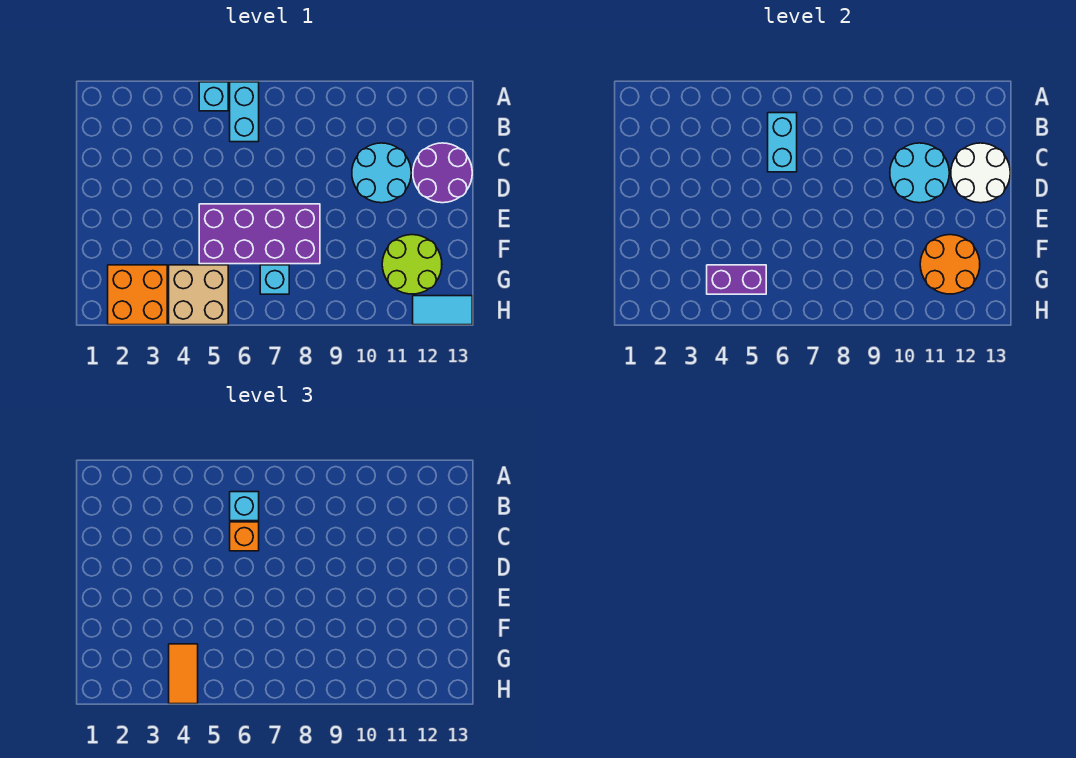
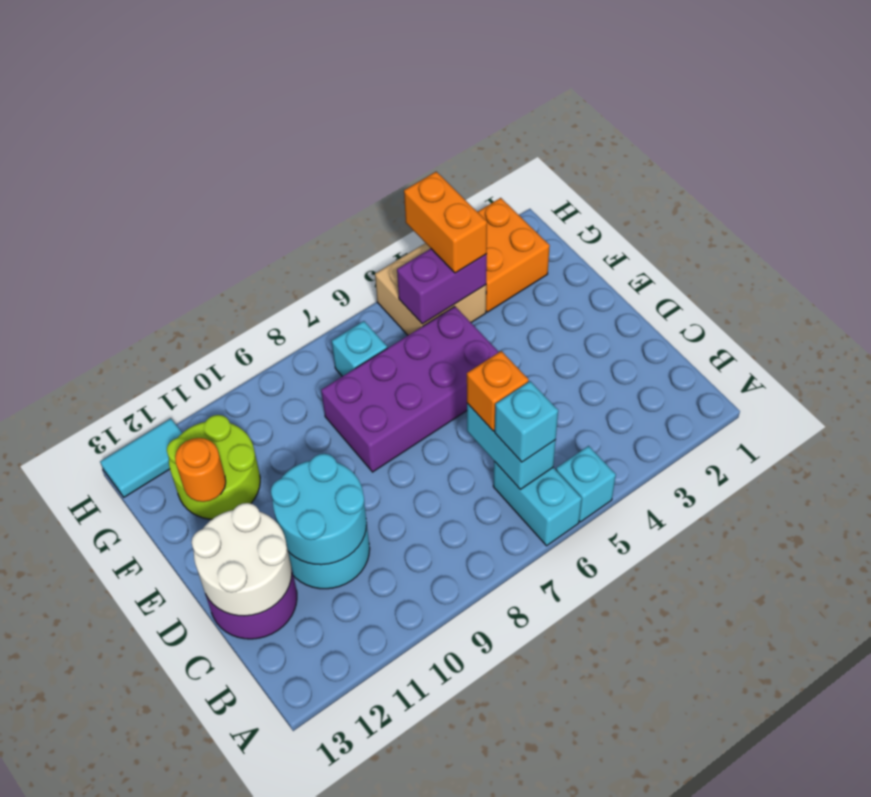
orange 2x2 round brick [920,235,980,294] -> orange 1x1 round brick [175,438,226,502]
orange 1x2 tile [169,644,198,704] -> orange 1x2 brick [404,172,487,273]

